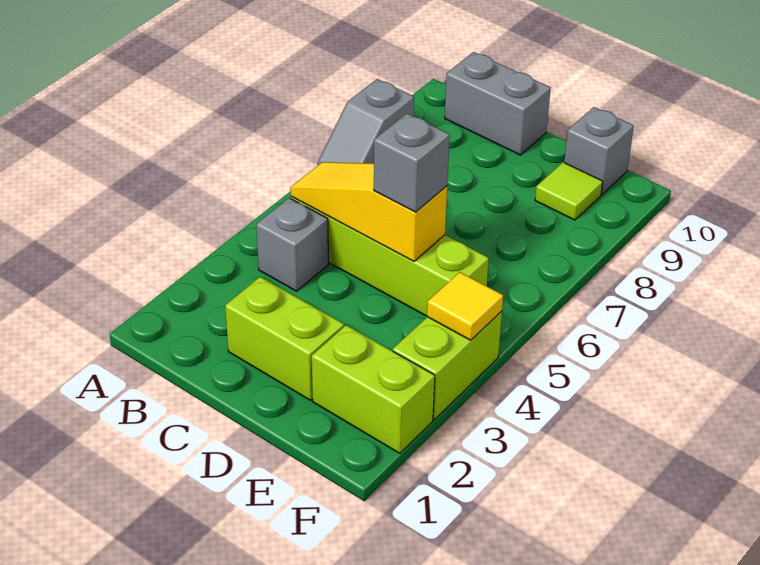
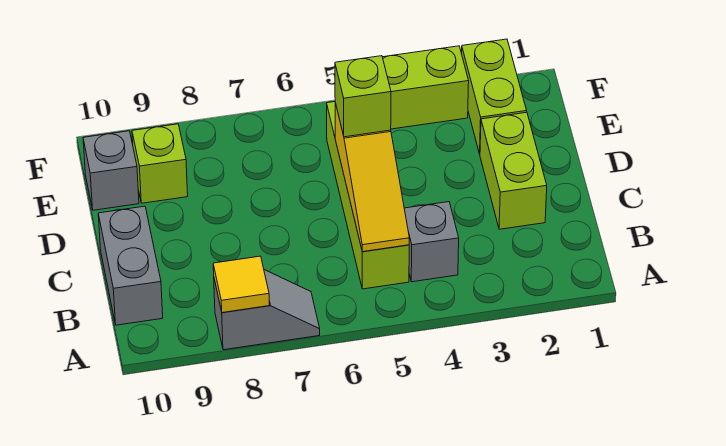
grey 1x1 brick [374,113,450,212] -> lime 1x1 brick [335,56,391,137]
lime 1x1 tile [535,162,603,220] -> lime 1x1 brick [132,124,188,203]
yellow 1x1 tile [427,272,503,340] -> yellow 1x1 tile moved to [213,256,269,313]

